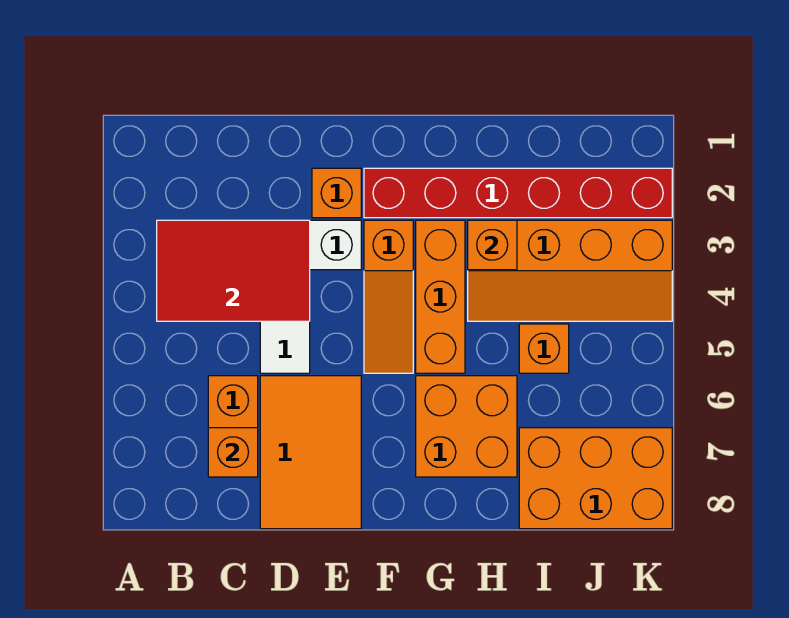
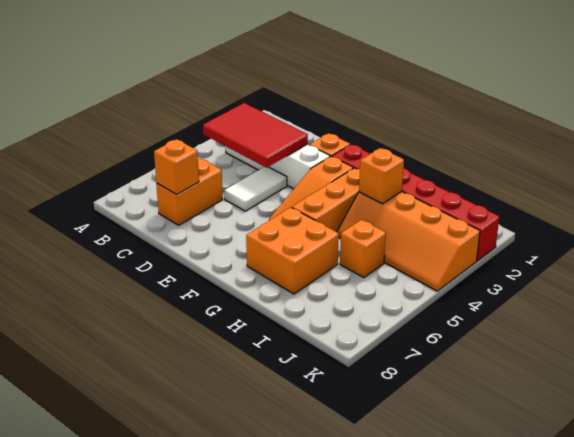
orange 2x3 tile [260,376,361,529] -> none
orange 2x3 brick [519,428,672,529] -> none

